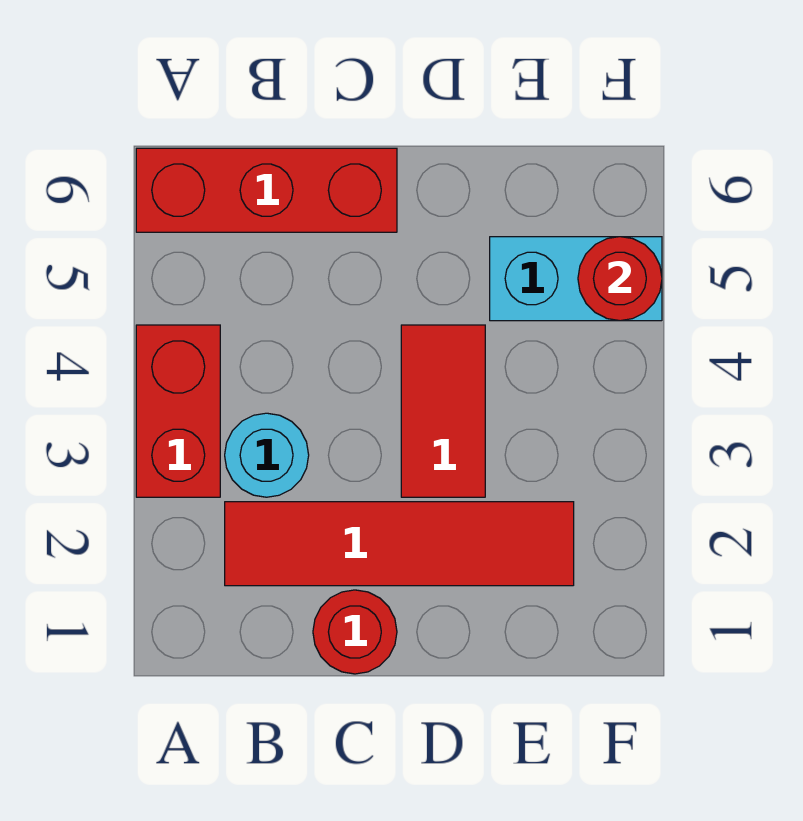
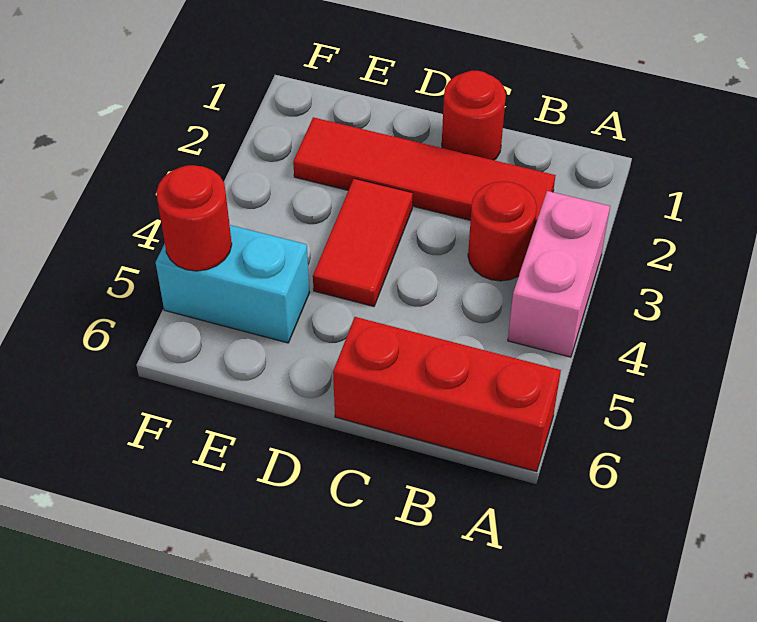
red 1x2 brick [136,325,220,497] -> pink 1x2 brick [508,191,610,357]
cyan 1x1 round brick [225,413,309,497] -> red 1x1 round brick [468,181,537,281]

